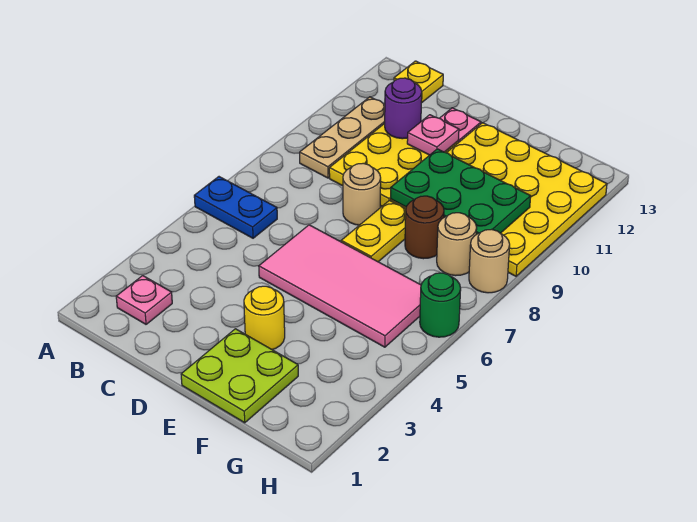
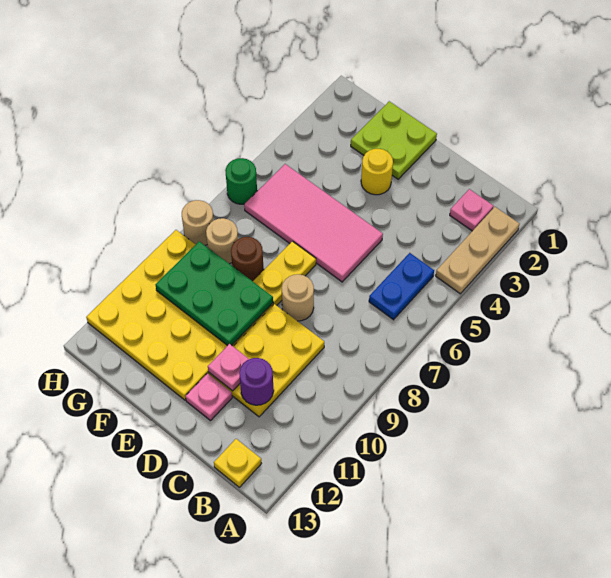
blue 1x2 plate [194,177,277,238] -> blue 1x2 plate turned to [369,253,434,320]
tan 1x3 plate [300,97,385,178] -> tan 1x3 plate moved to [436,207,519,294]

